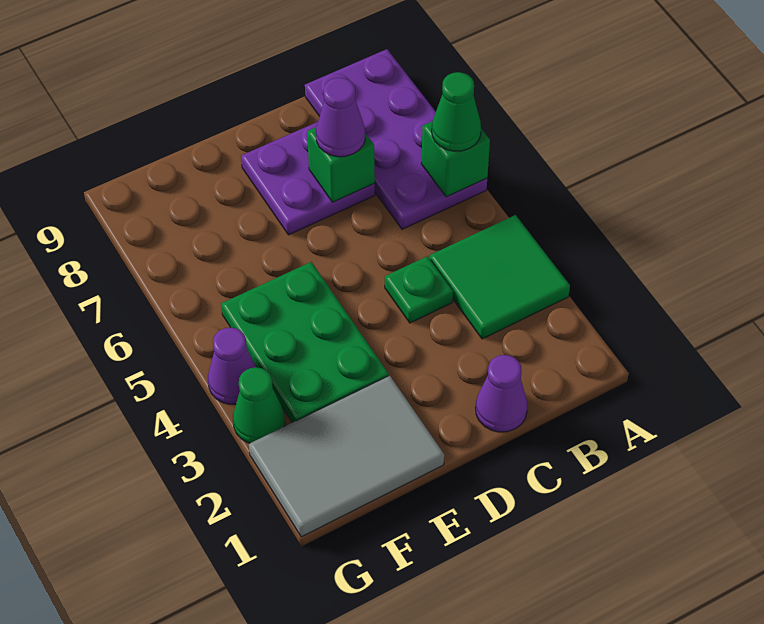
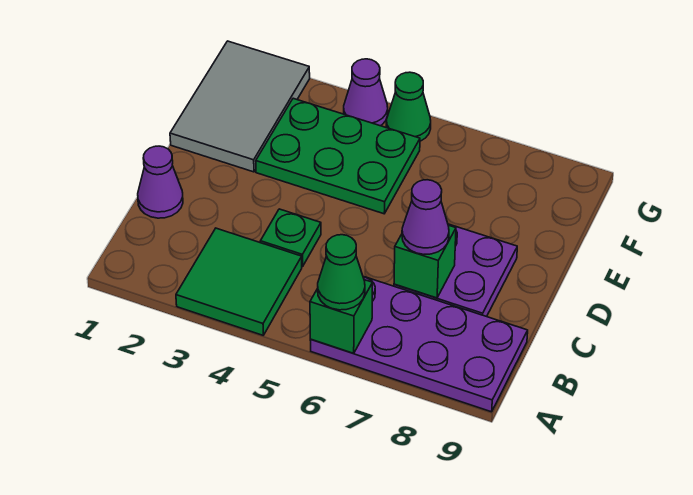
green 1x1 cone [233,367,285,443] -> green 1x1 cone moved to [386,72,431,141]

